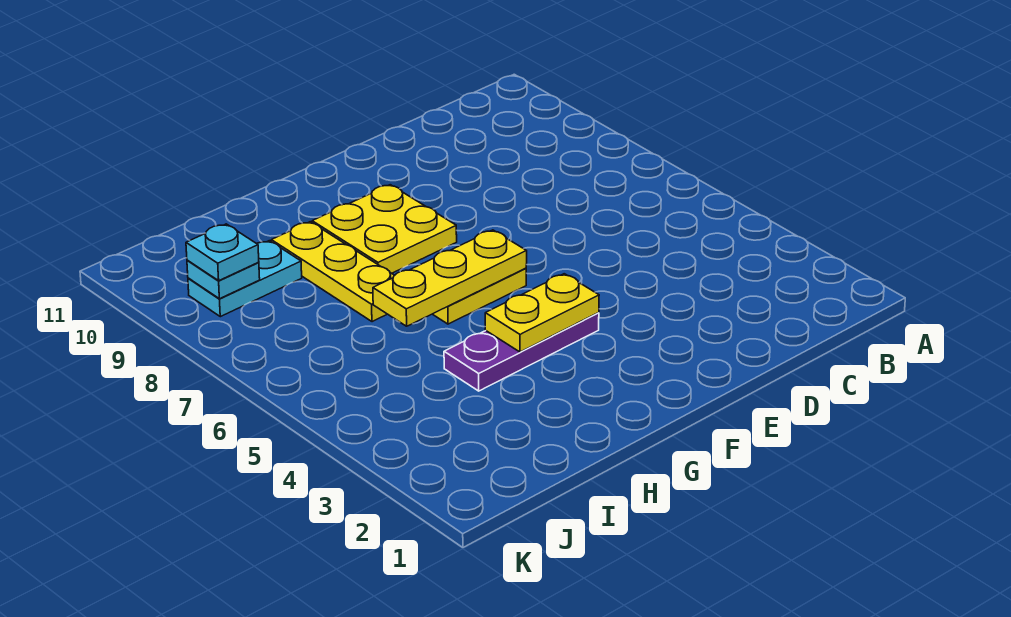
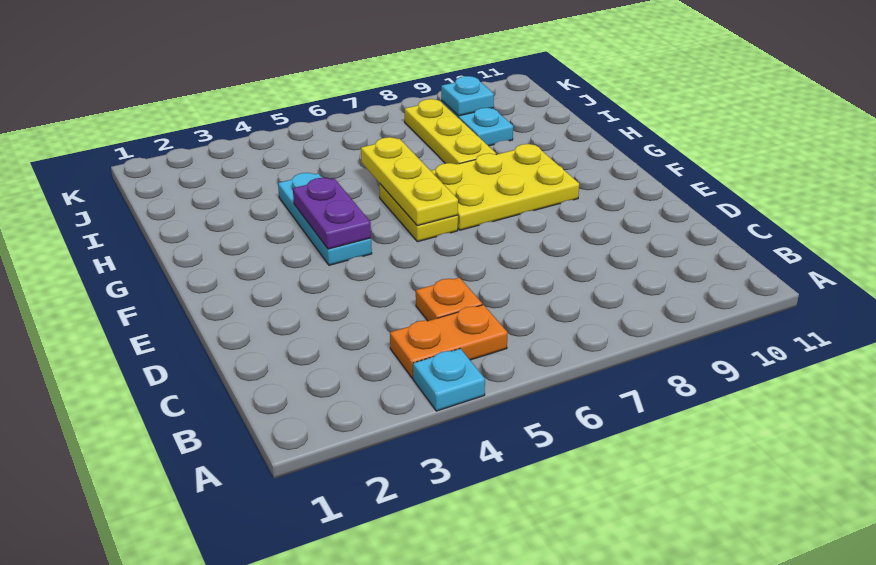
none -> orange 1x2 plate [390,305,508,378]
none -> orange 1x1 plate [416,278,482,321]
purple 1x3 plate [444,313,599,391] -> cyan 1x3 plate [278,173,372,265]
yellow 1x2 plate [485,274,599,352] -> purple 1x2 plate [293,178,371,249]
yellow 2x2 plate [312,185,457,273] -> yellow 2x3 plate [431,144,579,230]
yellow 1x3 plate [271,222,395,322] -> yellow 1x3 plate turned to [405,99,496,164]
cyan 1x1 plate [186,224,259,281] -> cyan 1x1 plate moved to [413,349,485,411]

